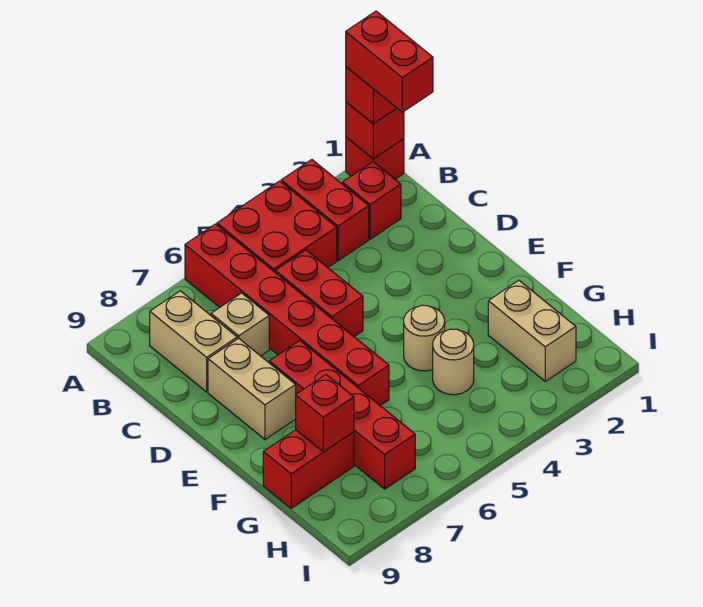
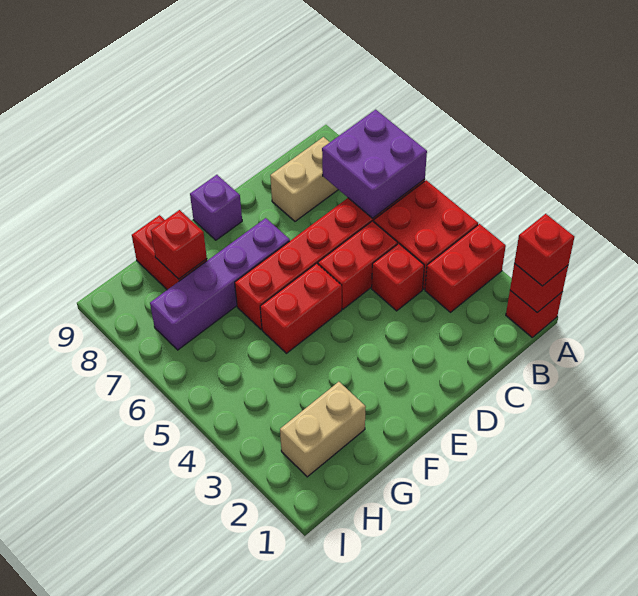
red 1x2 brick [346,11,433,112] -> red 1x2 brick moved to [260,263,342,353]
none -> purple 2x2 brick [322,110,427,218]
red 1x1 brick [343,162,401,239] -> red 1x1 brick moved to [372,243,424,311]
tan 1x1 brick [211,293,269,356] -> none
tan 1x2 brick [208,338,296,439] -> none
red 1x4 brick [269,341,415,489] -> purple 1x4 brick [150,218,290,350]
none -> purple 1x1 brick [190,175,242,240]
tan 1x1 round brick [404,305,445,371] -> none
tan 1x1 round brick [433,329,474,395] -> none

